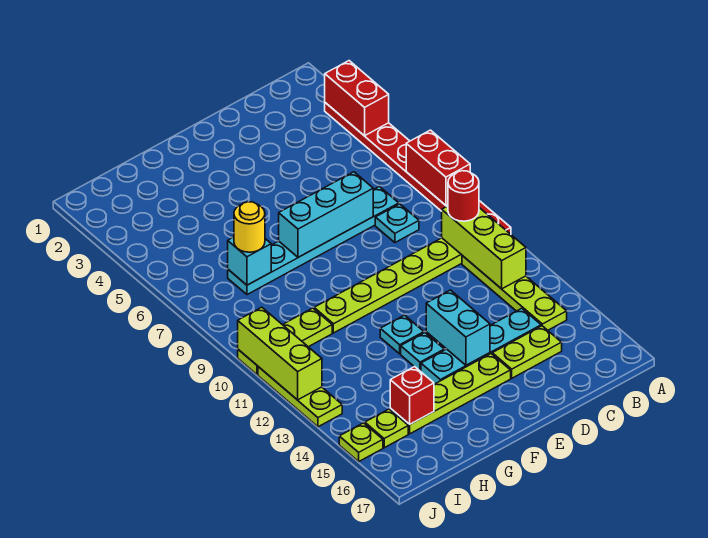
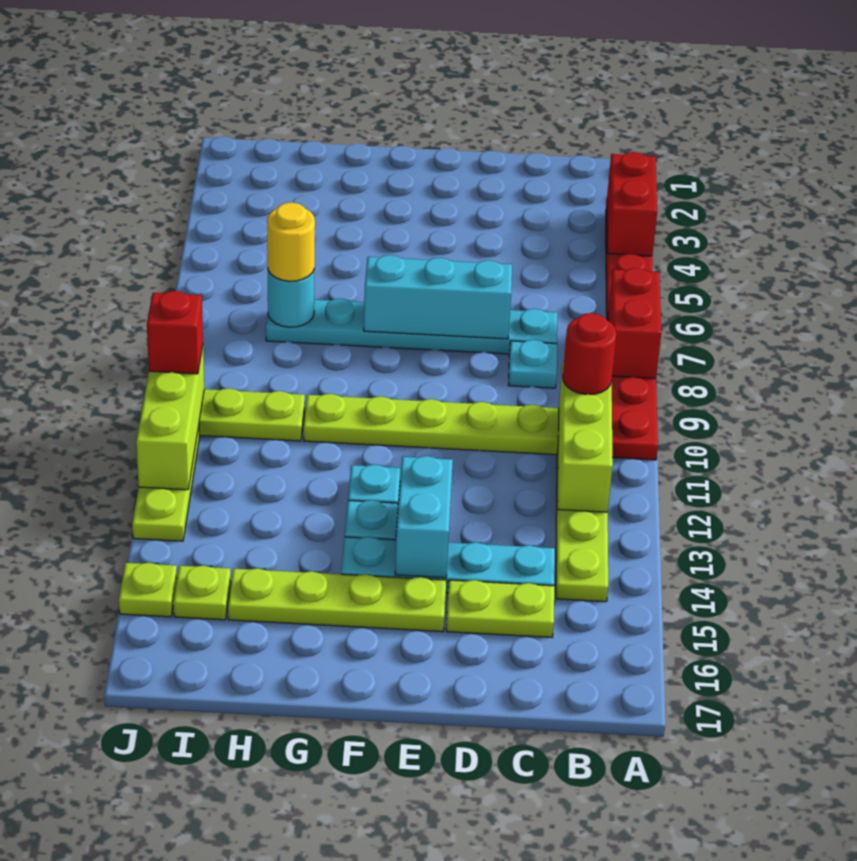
cyan 1x1 brick [228,237,271,285] -> cyan 1x1 round brick [268,269,315,327]
red 1x1 brick [390,367,434,424] -> red 1x1 brick moved to [147,291,203,374]

